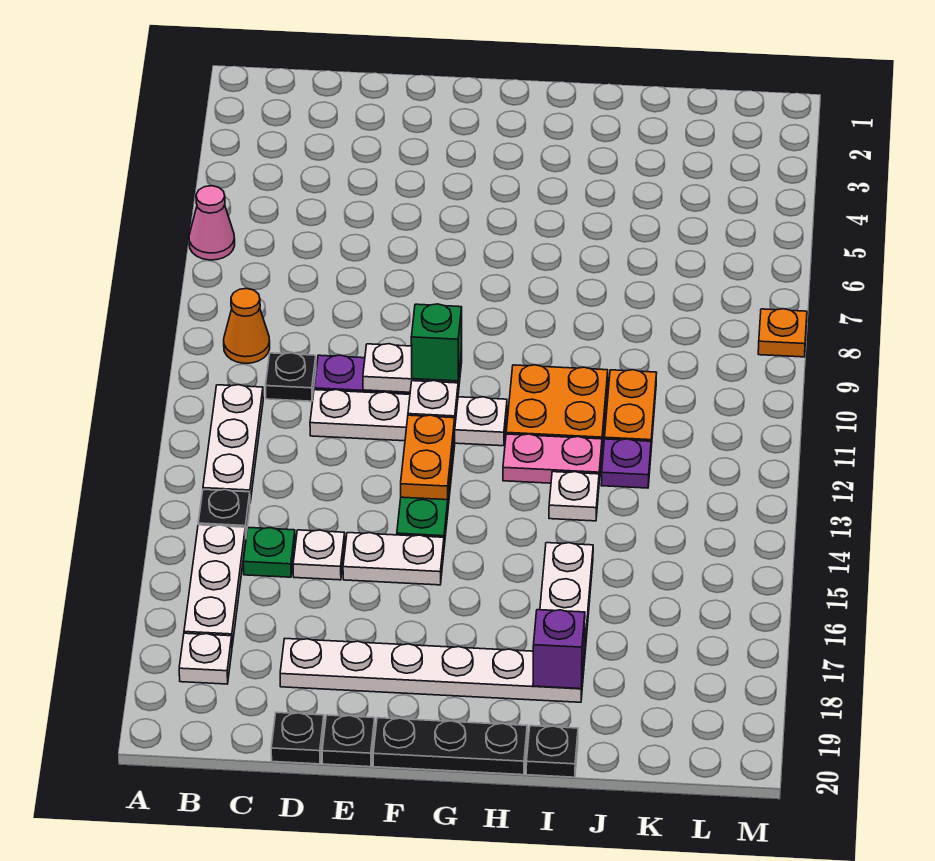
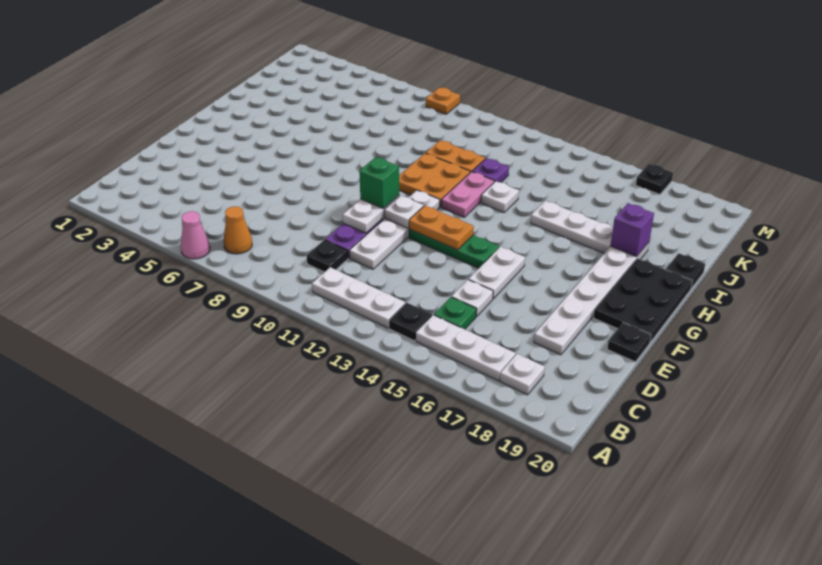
orange 1x1 cone [224,288,270,363] -> orange 1x1 cone moved to [223,206,252,254]
black 1x1 plate [271,712,324,764] -> black 1x1 plate moved to [636,164,673,194]
black 1x3 plate [373,718,527,775] -> black 2x3 plate [594,258,692,342]

